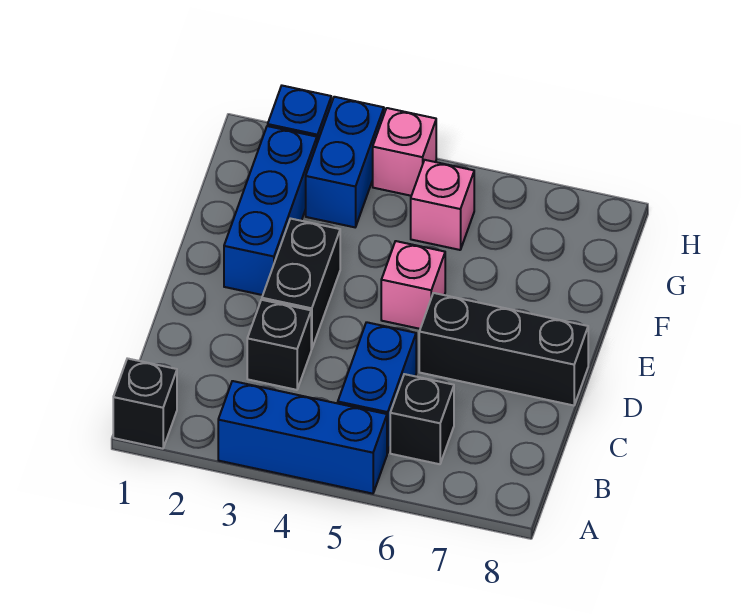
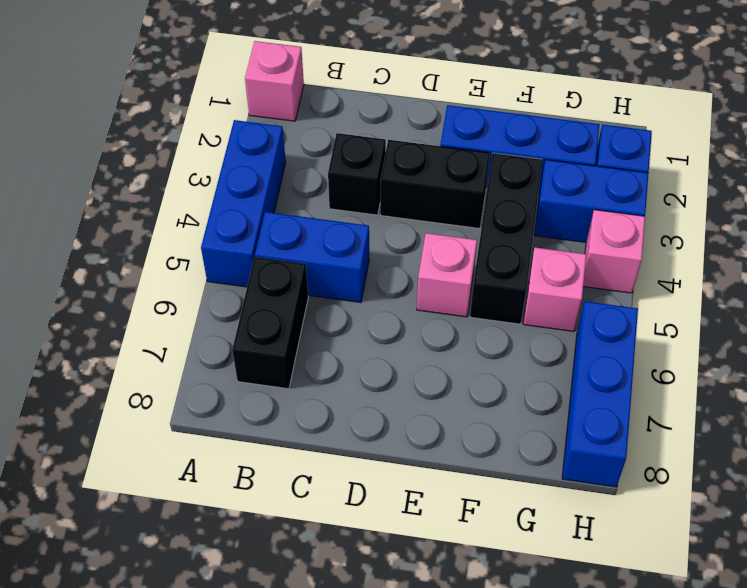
black 1x1 brick [113,358,177,449] -> pink 1x1 brick [245,41,304,121]
black 1x1 brick [390,374,454,464] -> black 1x2 brick [232,257,308,389]
black 1x3 brick [419,293,588,406] -> black 1x3 brick moved to [470,153,542,324]
none -> blue 1x3 brick [562,301,638,487]

